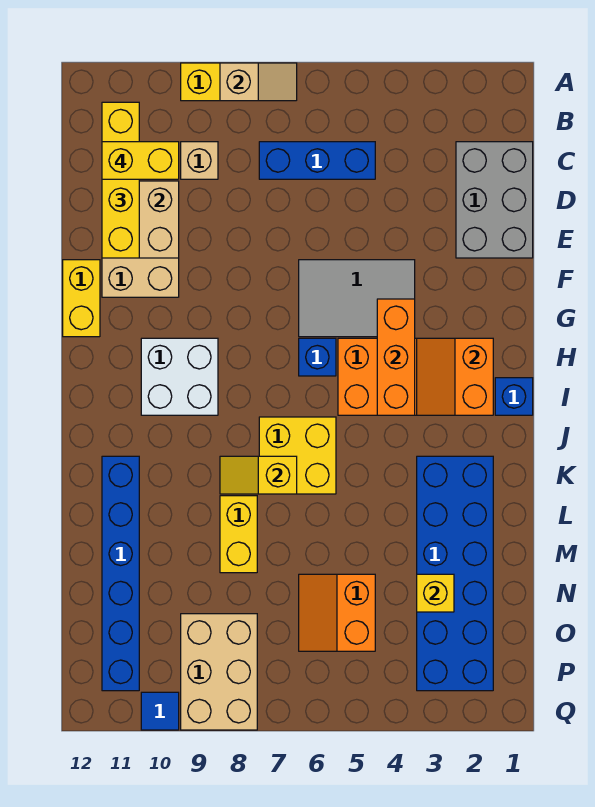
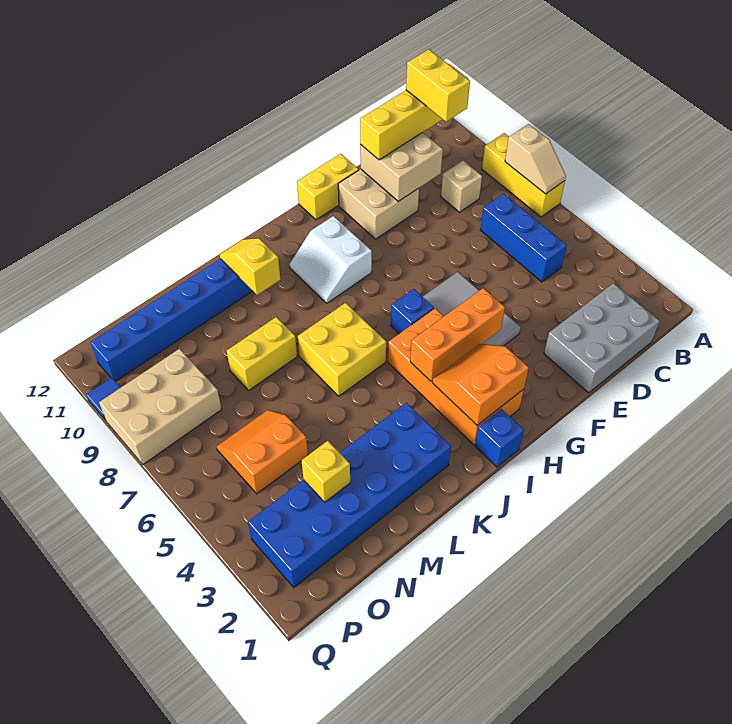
white 2x2 brick [141,338,218,415] -> white 2x2 slope [289,216,372,303]
yellow 1x2 slope [220,456,297,494] -> yellow 1x2 slope moved to [220,238,281,295]

